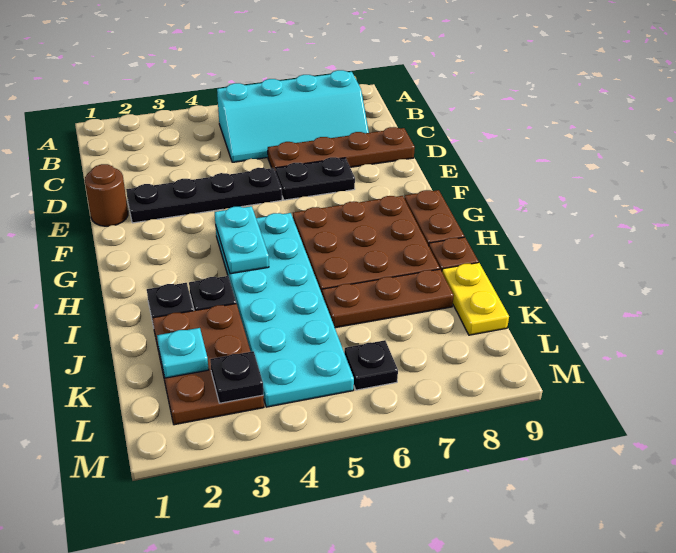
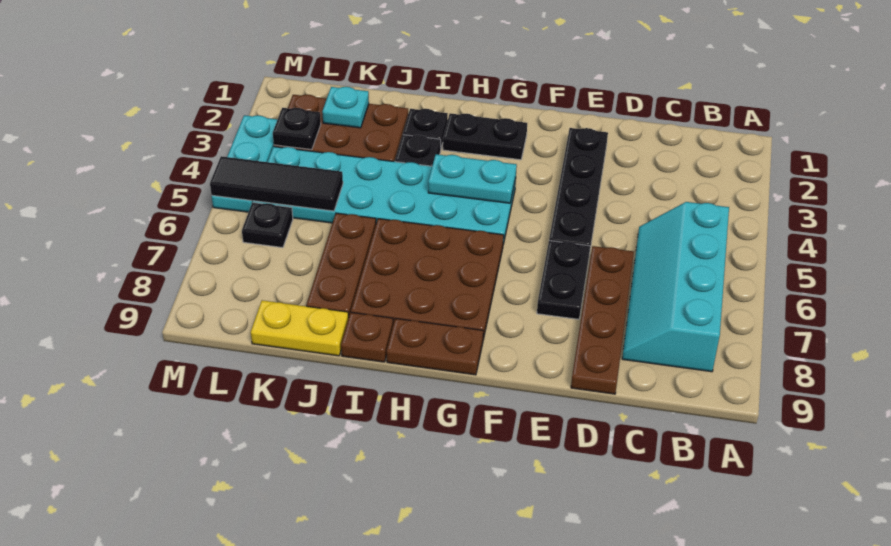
brown 1x1 round brick [85,164,128,226] -> none
none -> black 1x2 plate [443,113,527,160]
none -> black 1x3 tile [210,156,343,211]
none -> cyan 1x3 plate [212,115,278,212]

